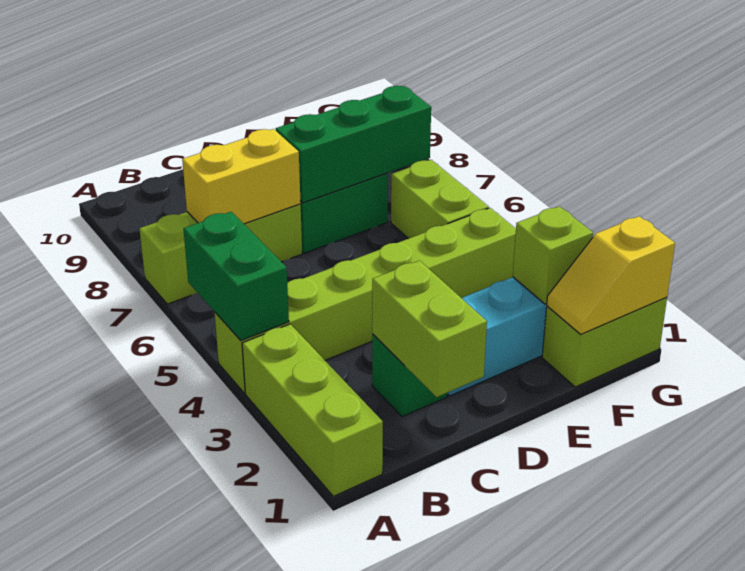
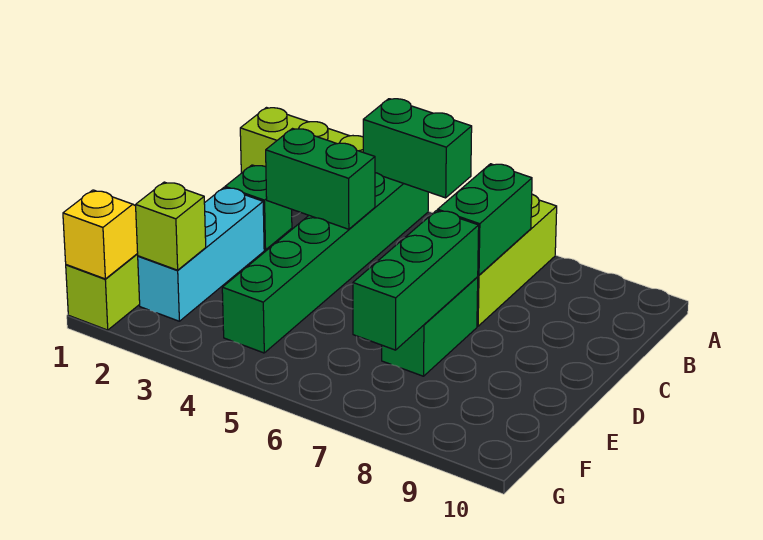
lime 1x6 brick [215,208,516,393] -> green 1x6 brick [222,173,428,353]
yellow 1x2 brick [182,129,301,224] -> green 1x2 brick [438,164,532,275]
lime 1x2 brick [372,261,487,397] -> none
none -> green 1x2 brick [266,129,375,229]
lime 1x2 brick [391,160,489,239] -> none

